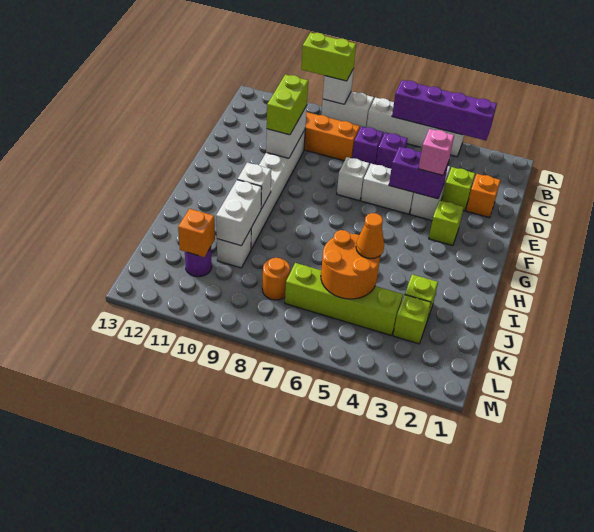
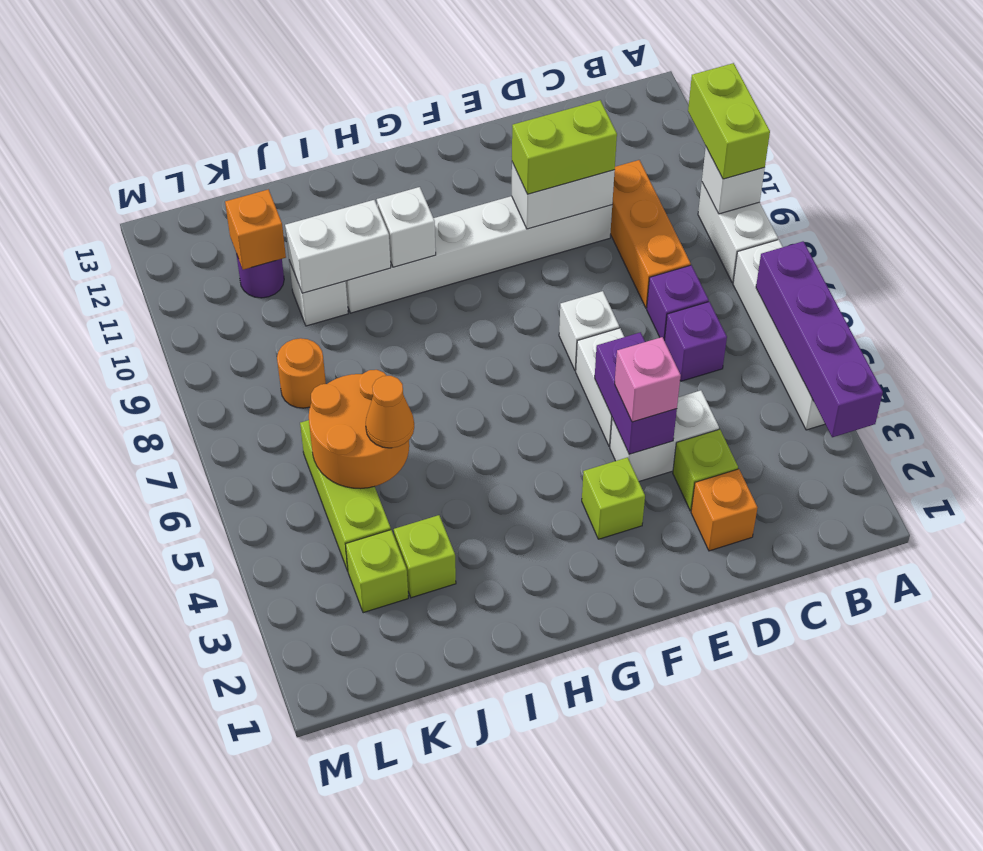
lime 1x4 brick [285,263,403,336] -> lime 1x3 brick [300,420,391,571]

